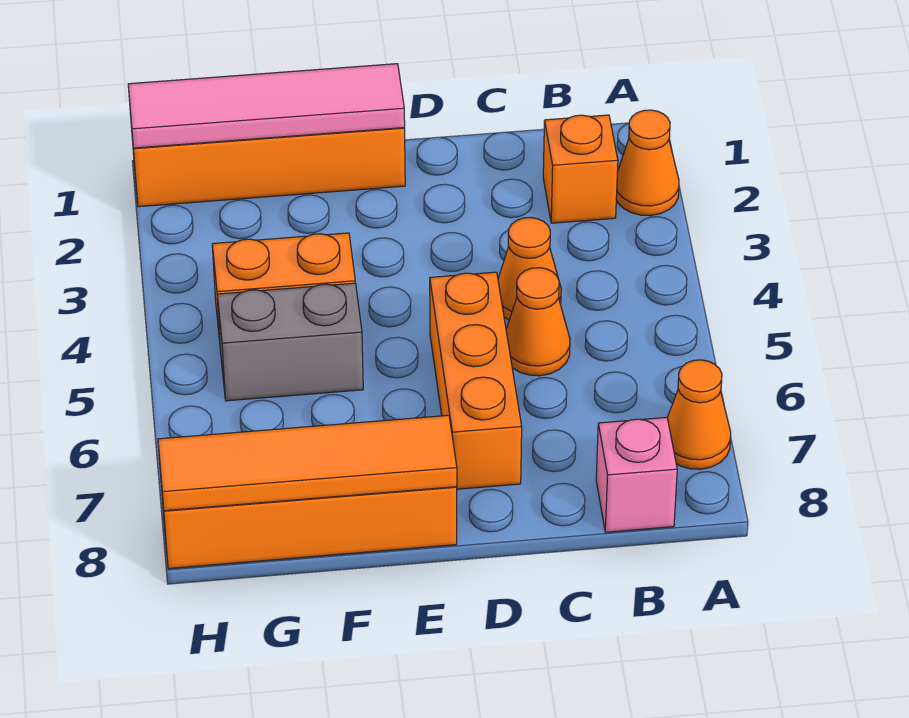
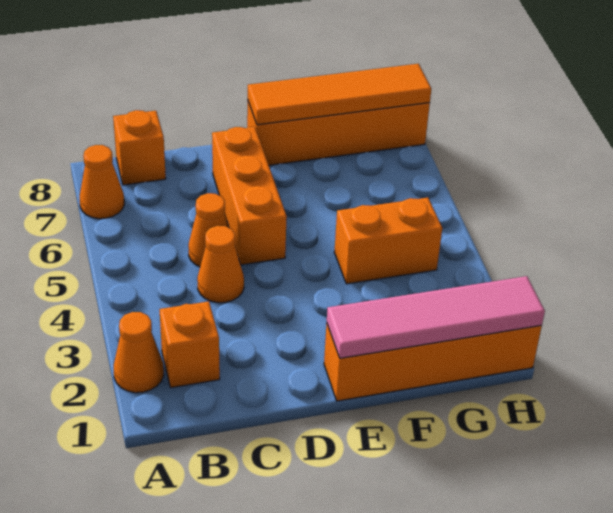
pink 1x1 brick [596,417,677,532] -> orange 1x1 brick [113,110,166,185]
grey 1x2 brick [217,283,363,401] -> none

